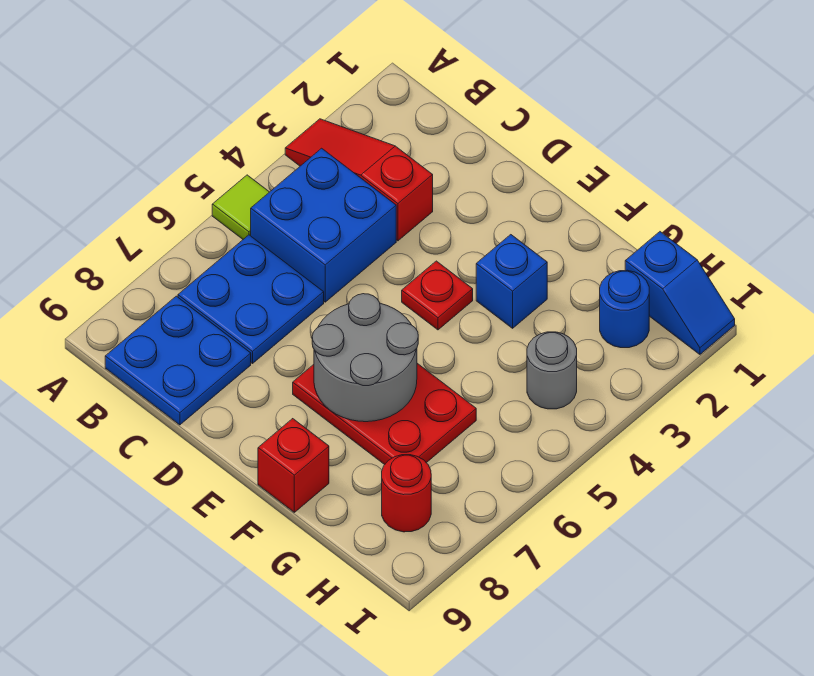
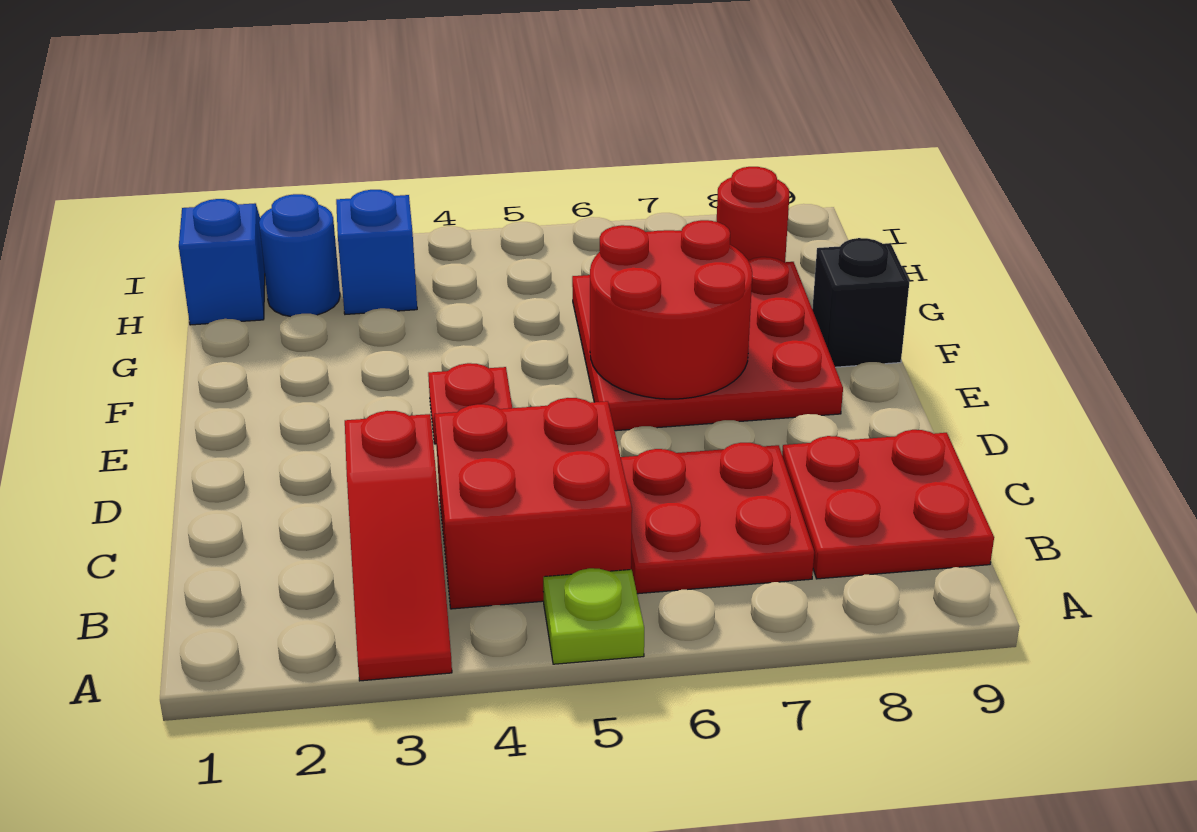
lime 1x1 tile [212,175,269,239] -> lime 1x1 plate [543,568,644,664]
blue 2x2 brick [251,148,396,302] -> red 2x2 brick [435,398,632,609]
blue 2x2 plate [178,235,324,363] -> red 2x2 plate [621,443,814,594]
blue 2x2 plate [105,296,251,425] -> red 2x2 plate [782,430,994,579]
red 2x3 plate [293,363,476,465] -> red 3x3 plate [572,257,843,431]
grey 2x2 round brick [312,294,418,422] -> red 2x2 round brick [590,220,752,399]
blue 1x1 brick [476,235,547,328] -> blue 1x1 brick moved to [336,190,417,314]
red 1x1 brick [258,419,329,512] -> black 1x1 brick [812,238,909,367]
grey 1x1 round brick [527,332,577,409] -> none

